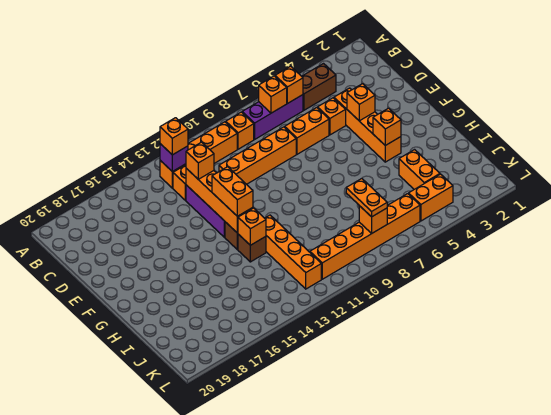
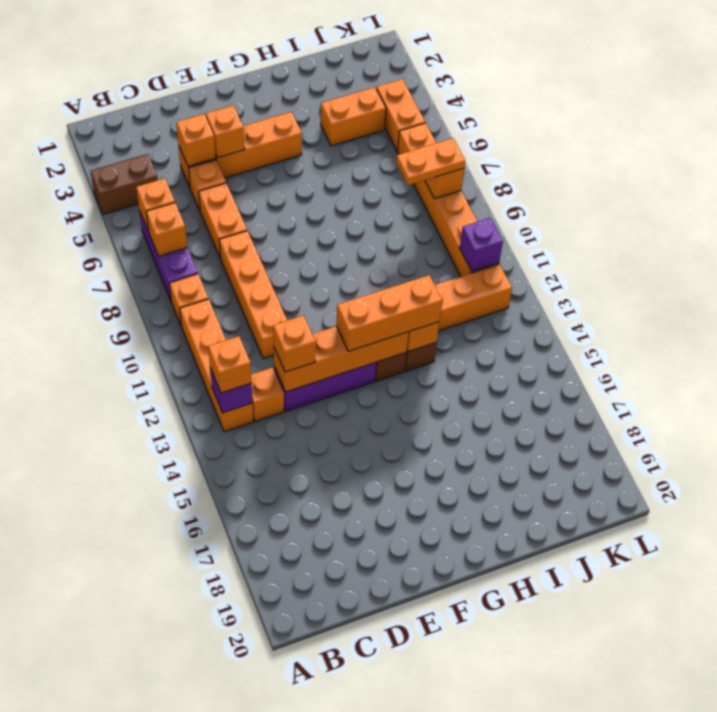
brown 1x2 brick [302,64,336,110] -> brown 1x2 brick turned to [91,154,158,214]
orange 1x2 brick [212,167,253,216] -> orange 1x3 brick [336,275,442,351]
orange 1x1 brick [373,108,401,146] -> orange 1x1 brick moved to [176,114,216,166]
none -> purple 1x1 brick [460,218,503,271]

